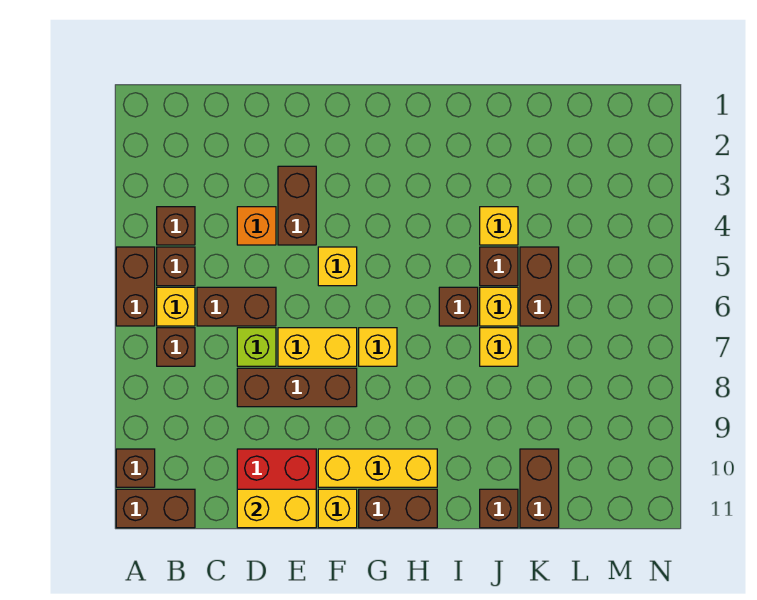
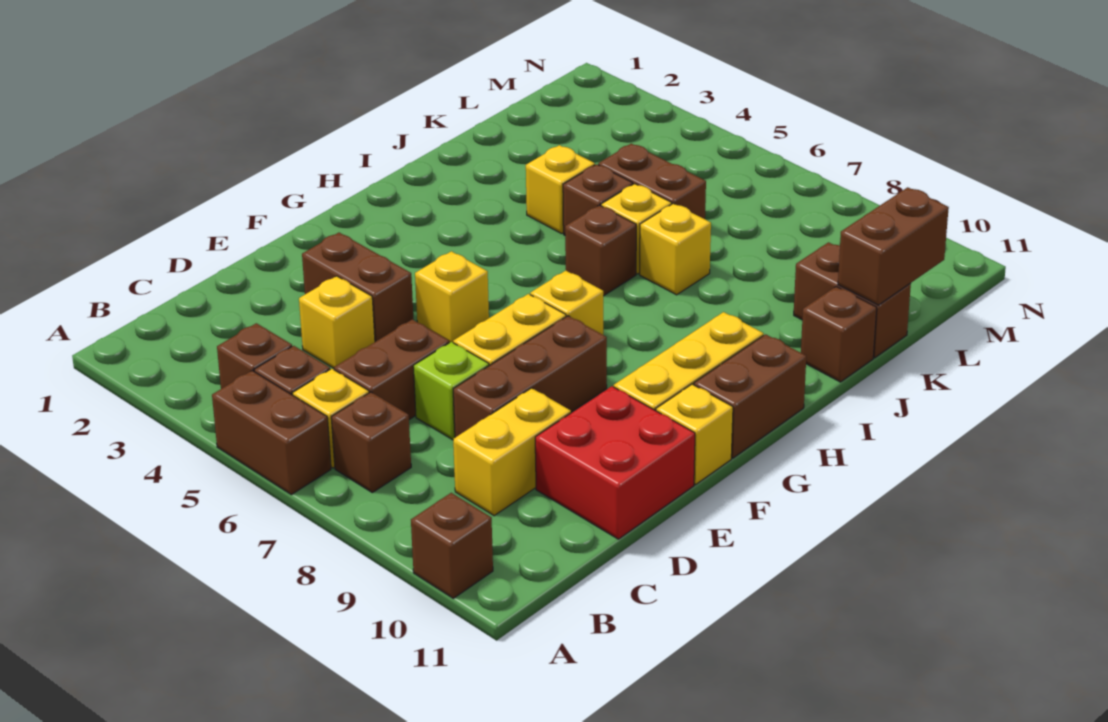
brown 1x2 brick [116,489,195,528] -> brown 1x2 brick moved to [838,187,949,305]
orange 1x1 brick [237,207,276,245] -> yellow 1x1 brick [299,276,375,368]
yellow 1x2 brick [237,489,316,528] -> yellow 1x2 brick moved to [453,388,571,516]

